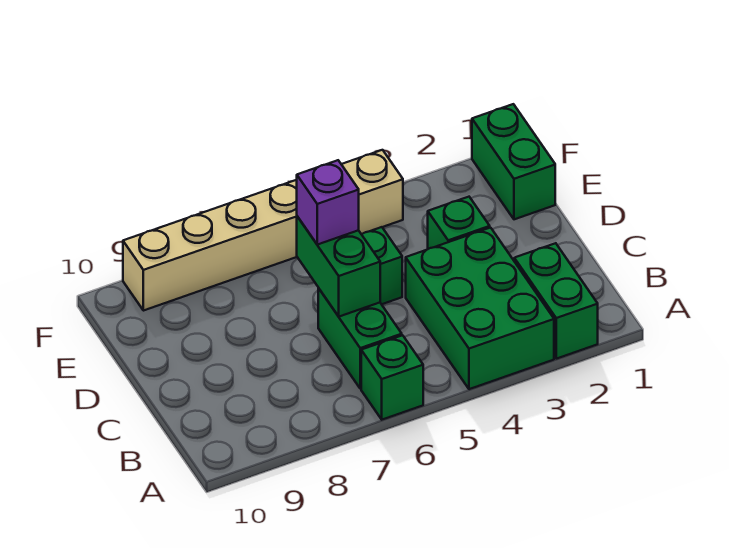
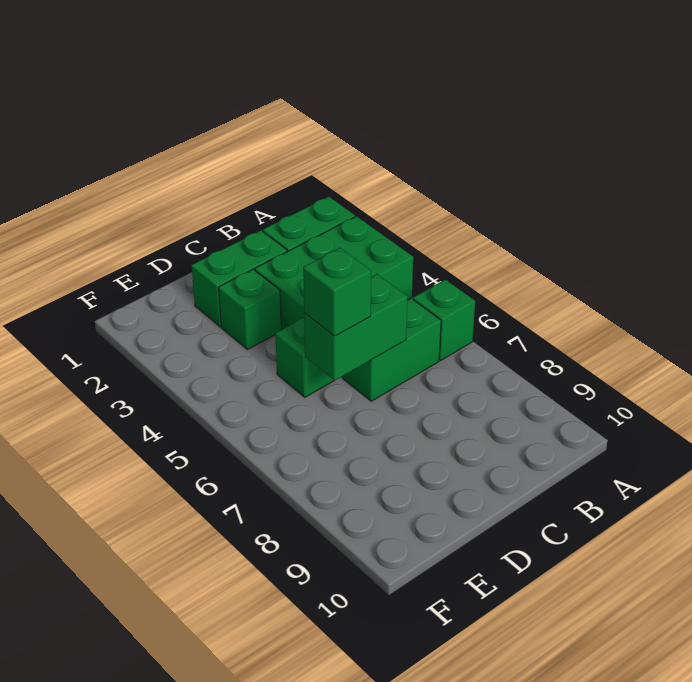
purple 1x1 brick [297,160,359,245] -> green 1x1 brick [303,248,371,336]
green 1x2 brick [472,104,555,219] -> green 1x2 brick moved to [191,230,287,327]
tan 1x6 brick [123,150,403,311] -> none

